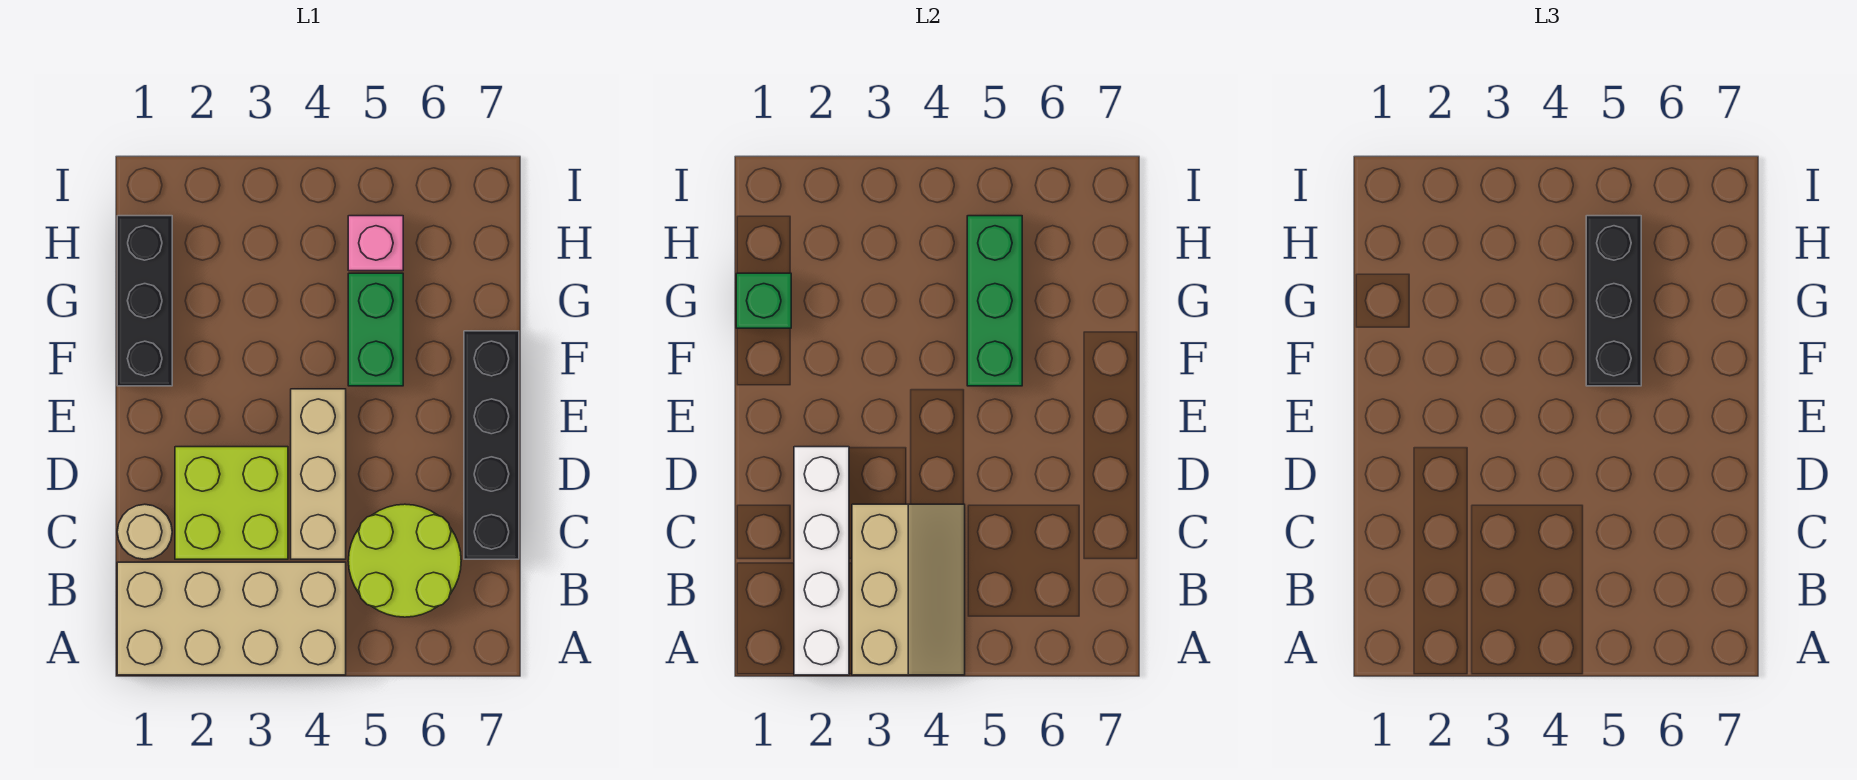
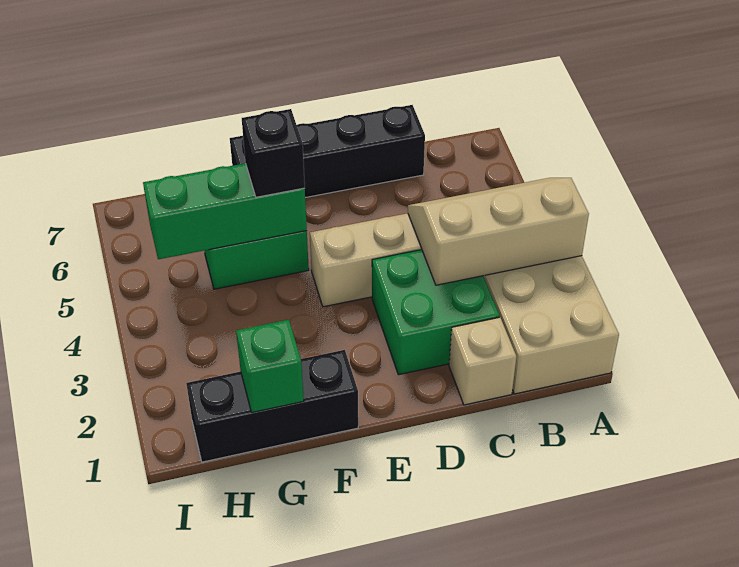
white 1x4 brick [794,447,849,675] -> none
lime 2x2 round brick [348,504,461,617] -> none
tan 1x1 round brick [117,504,172,559] -> tan 1x1 brick [449,317,517,405]
lime 2x2 brick [175,447,288,559] -> green 2x2 brick [372,250,500,375]
black 1x3 brick [1586,216,1641,386] -> black 1x1 brick [242,109,305,197]
pink 1x1 brick [348,216,403,271] -> none

